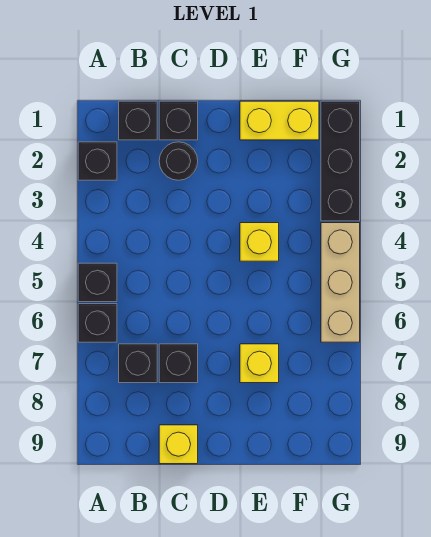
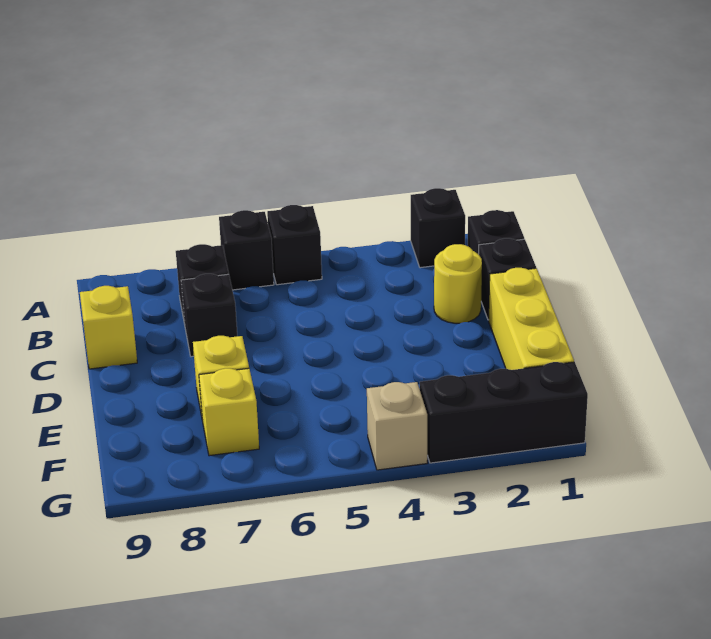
black 1x1 round brick [159,142,198,180] -> yellow 1x1 round brick [434,244,482,323]
yellow 1x2 brick [240,101,319,140] -> yellow 1x3 brick [489,268,574,370]
yellow 1x1 brick [240,223,279,261] -> yellow 1x1 brick moved to [199,368,259,456]
tan 1x3 brick [321,223,360,342] -> tan 1x1 brick [367,382,427,470]

